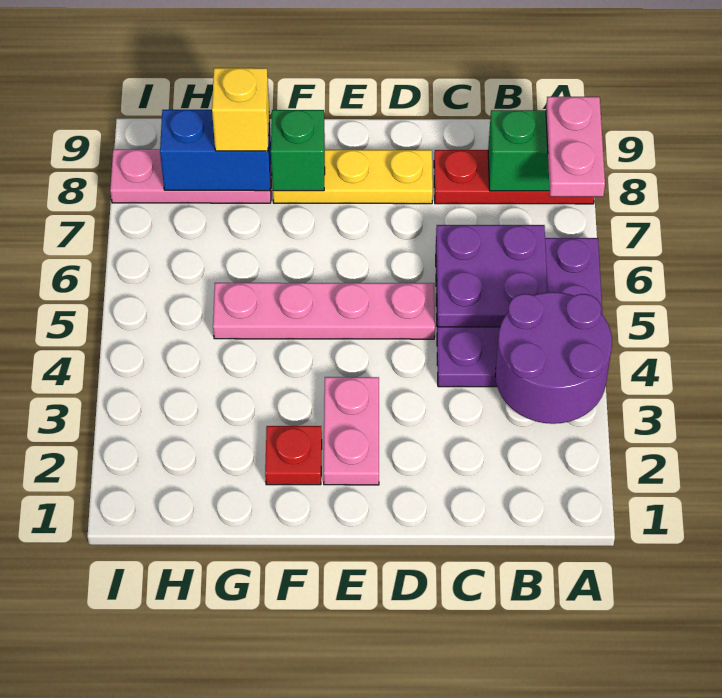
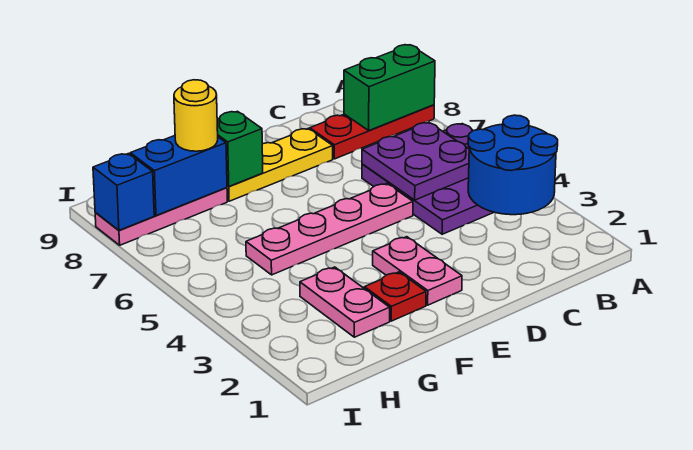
purple 2x2 round brick [495,292,612,424] -> blue 2x2 round brick [468,115,558,215]
pink 1x2 plate [546,97,605,197] -> pink 1x2 plate moved to [300,267,390,337]
yellow 1x1 brick [212,68,269,151] -> yellow 1x1 round brick [174,80,218,151]
none -> blue 1x1 brick [93,154,154,230]

